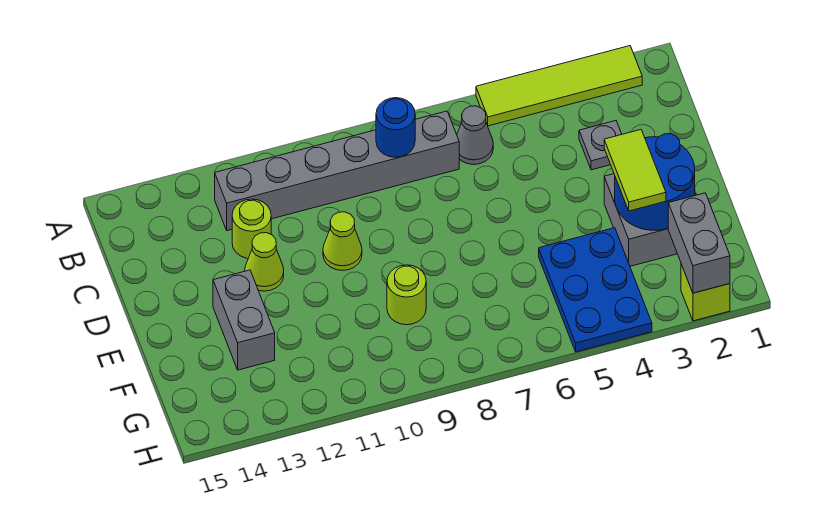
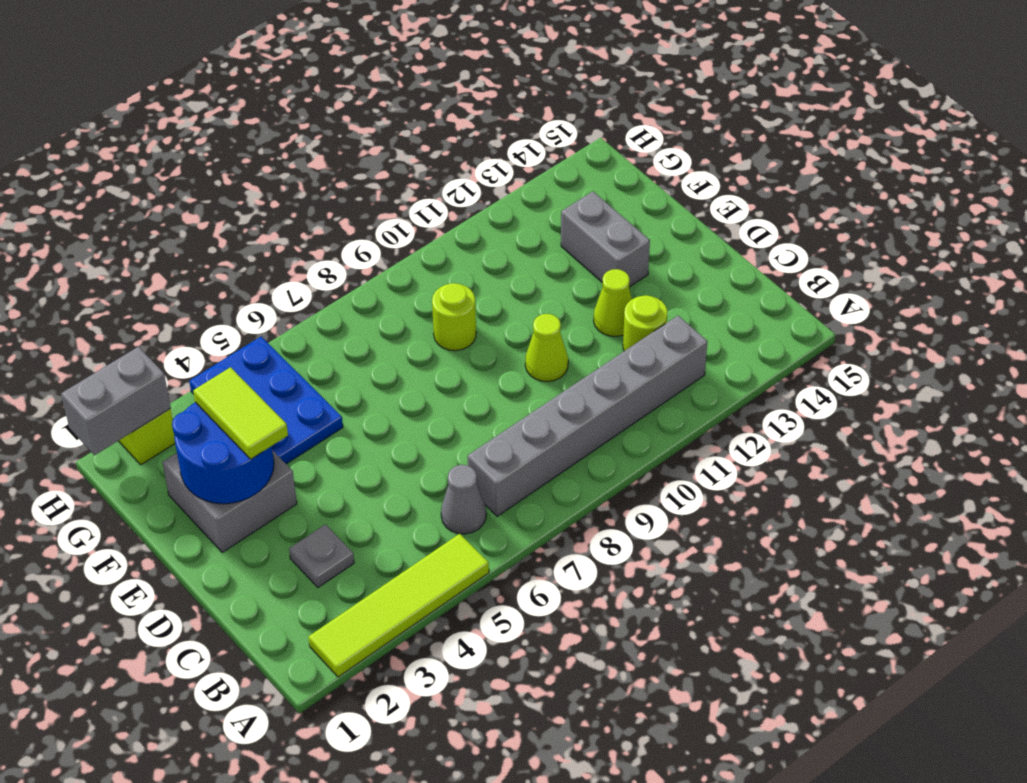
blue 1x1 round brick [376,98,415,157] -> none
grey 1x2 brick [668,193,730,293] -> grey 1x2 brick turned to [61,347,171,455]

